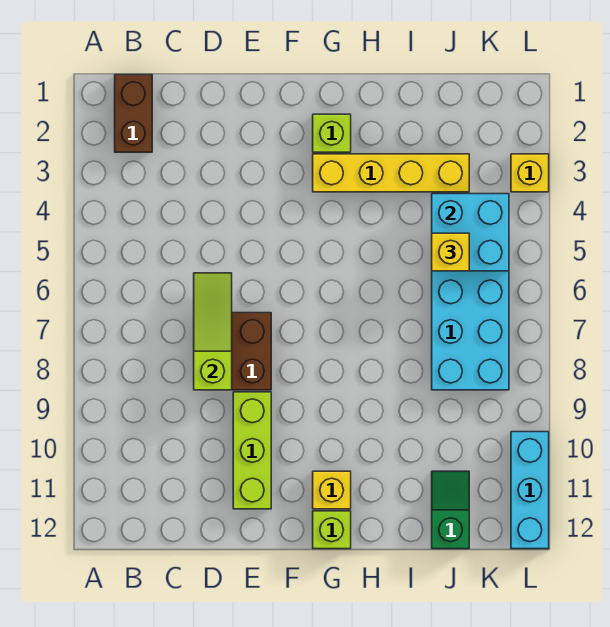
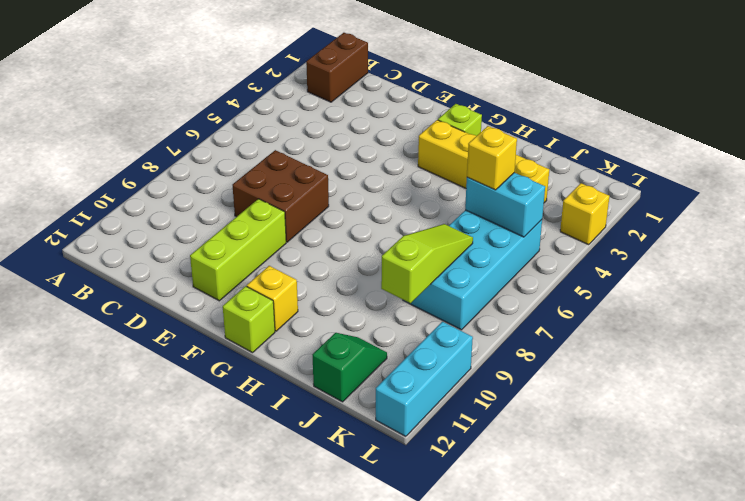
lime 1x3 slope [194,273,232,390] -> lime 1x3 slope moved to [381,224,473,303]
cyan 2x2 brick [432,194,509,271] -> cyan 1x2 brick [465,173,545,237]

